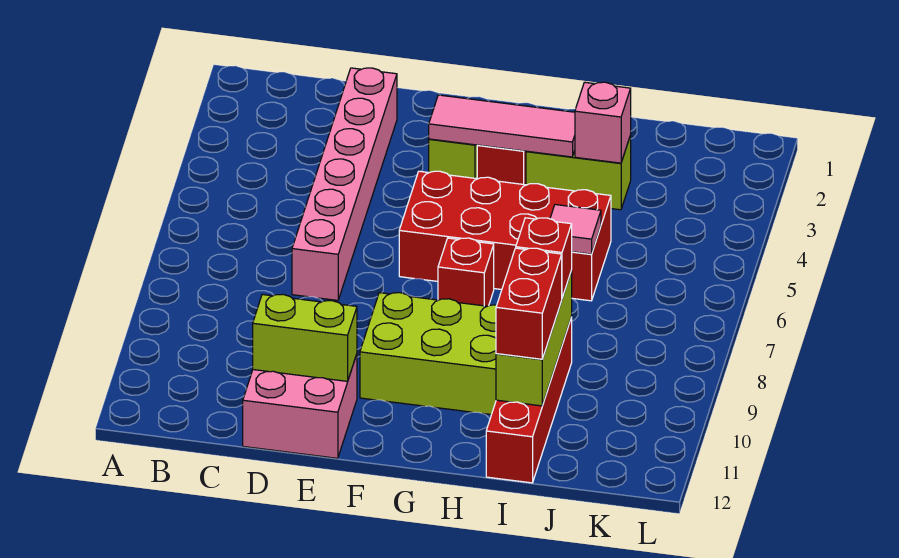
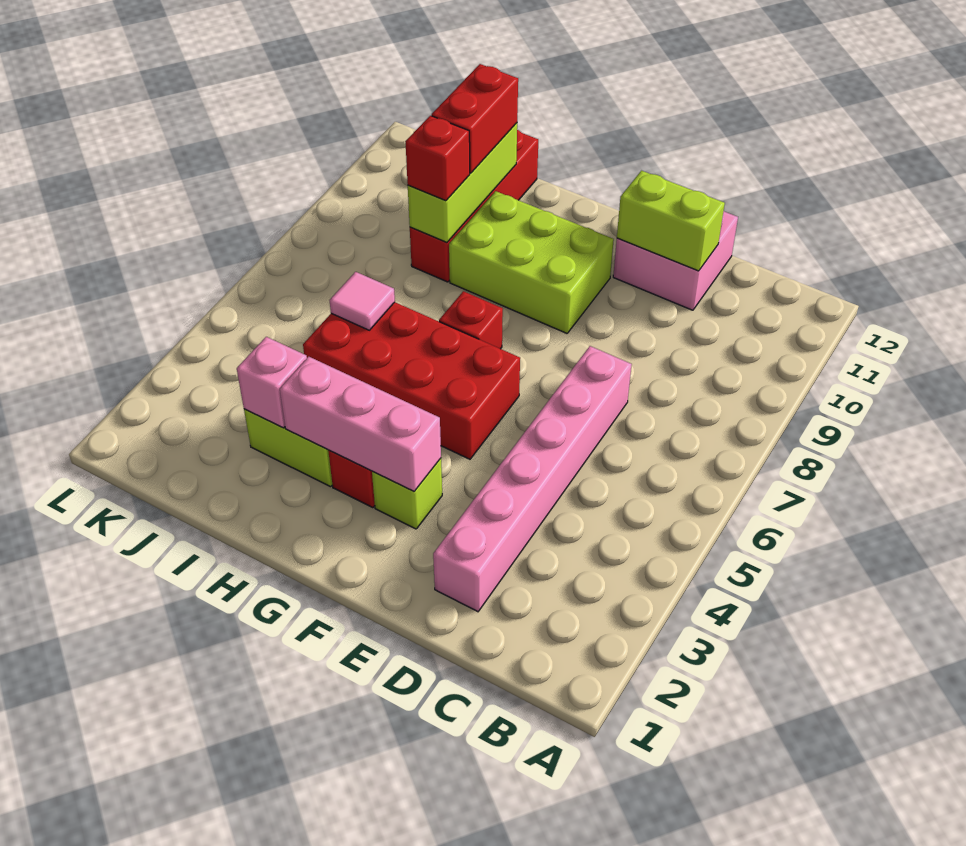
pink 1x3 tile [429,95,575,157] -> pink 1x3 brick [280,357,441,491]

